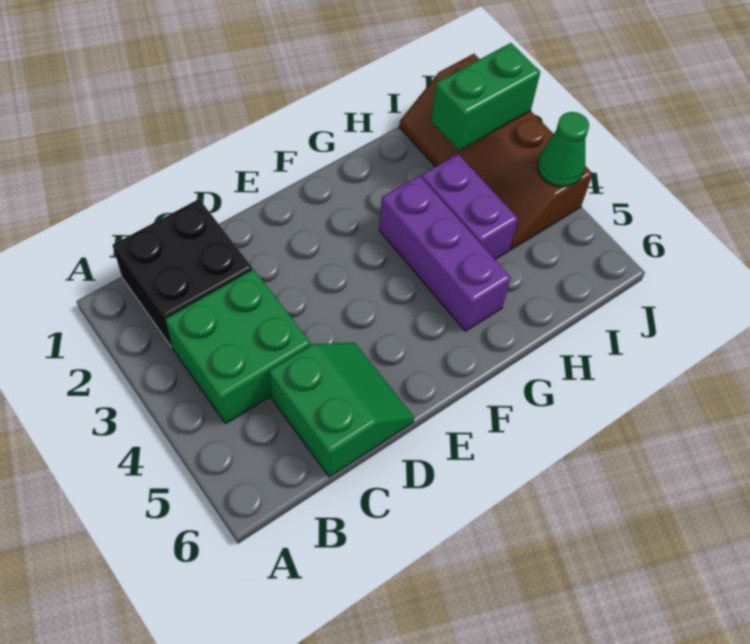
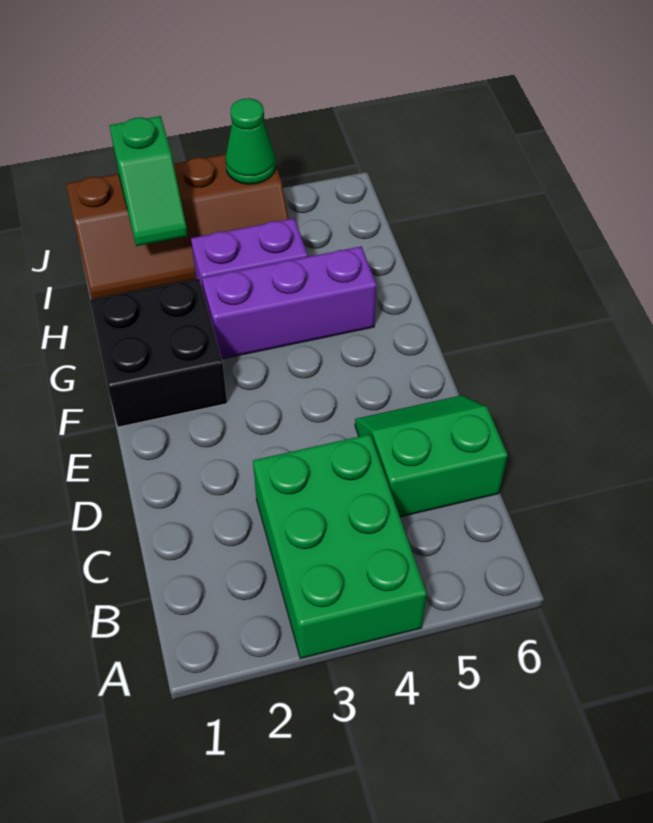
black 2x2 brick [113,199,253,347] -> black 2x2 brick moved to [90,279,227,427]
green 2x2 brick [165,269,311,423] -> green 2x3 brick [253,434,427,658]
green 1x2 brick [431,43,540,151] -> green 1x2 slope [109,116,188,246]

